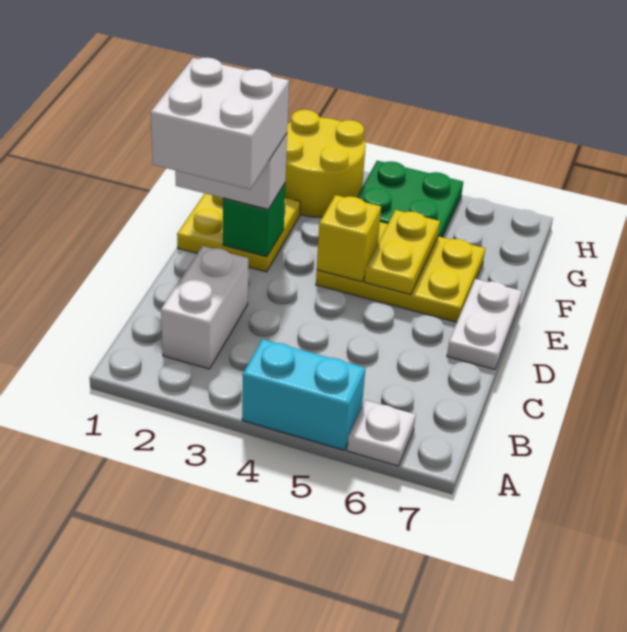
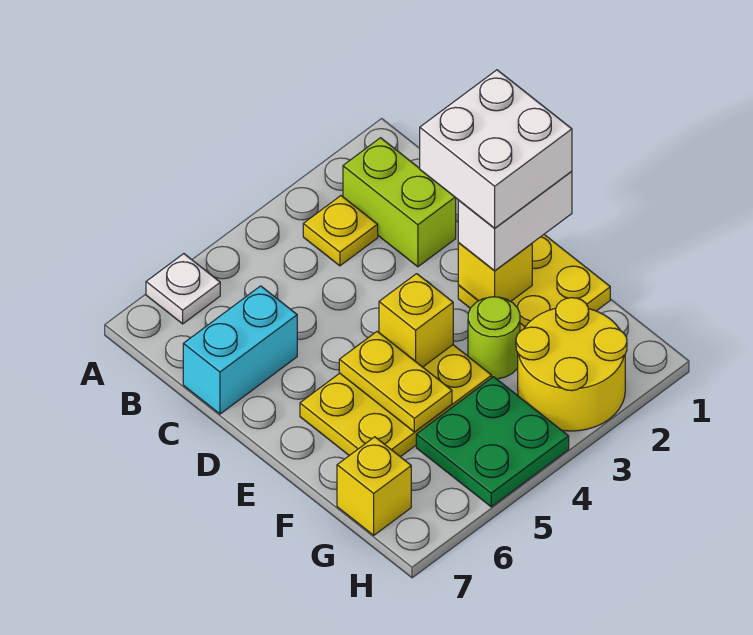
cyan 1x2 brick [242,339,365,450] -> cyan 1x2 brick moved to [183,286,297,414]
white 1x2 brick [161,246,248,369] -> lime 1x2 brick [343,138,456,267]
none -> yellow 1x1 plate [303,196,378,266]
white 1x2 plate [447,279,522,369] -> none
green 1x1 brick [223,184,285,257] -> yellow 1x1 brick [458,243,532,301]
none -> lime 1x1 round brick [468,297,520,379]
none -> yellow 1x1 brick [337,437,411,535]

